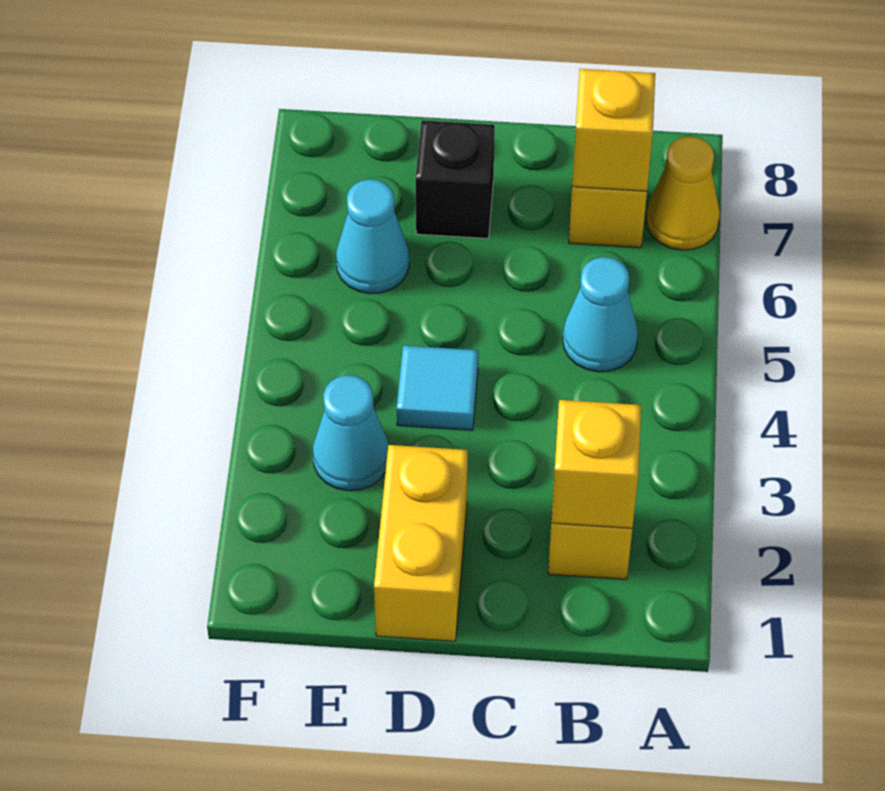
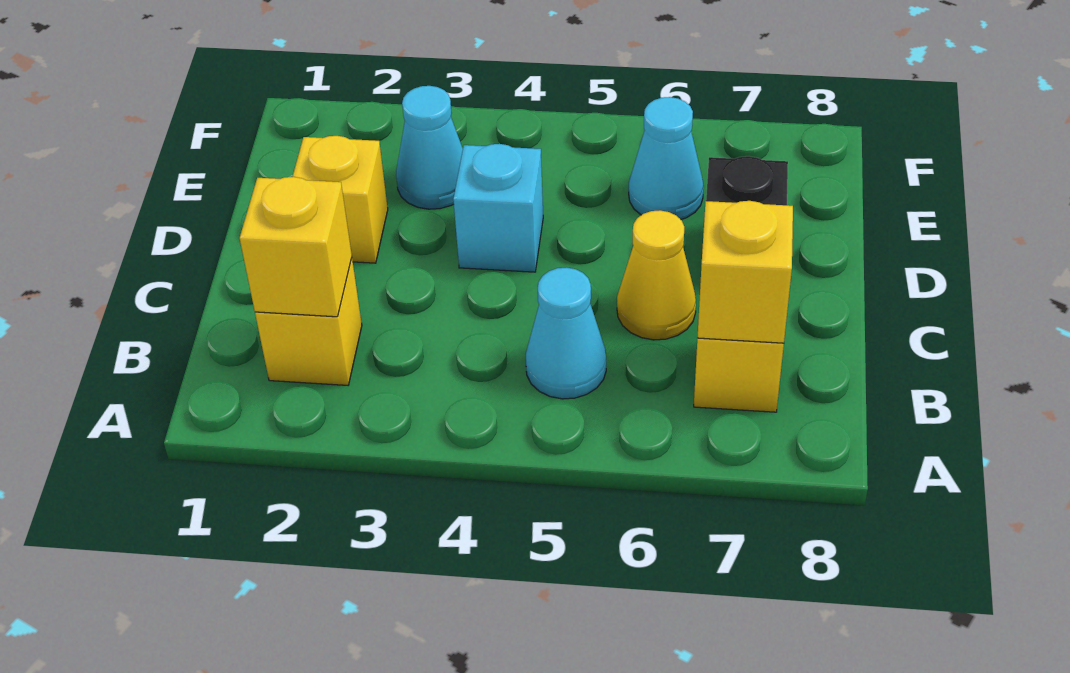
yellow 1x1 cone [646,136,720,250] -> yellow 1x1 cone moved to [617,210,696,340]
yellow 1x2 brick [374,445,468,641] -> yellow 1x1 brick [292,136,388,263]
cyan 1x1 tile [397,346,478,430] -> cyan 1x1 brick [453,144,543,272]

